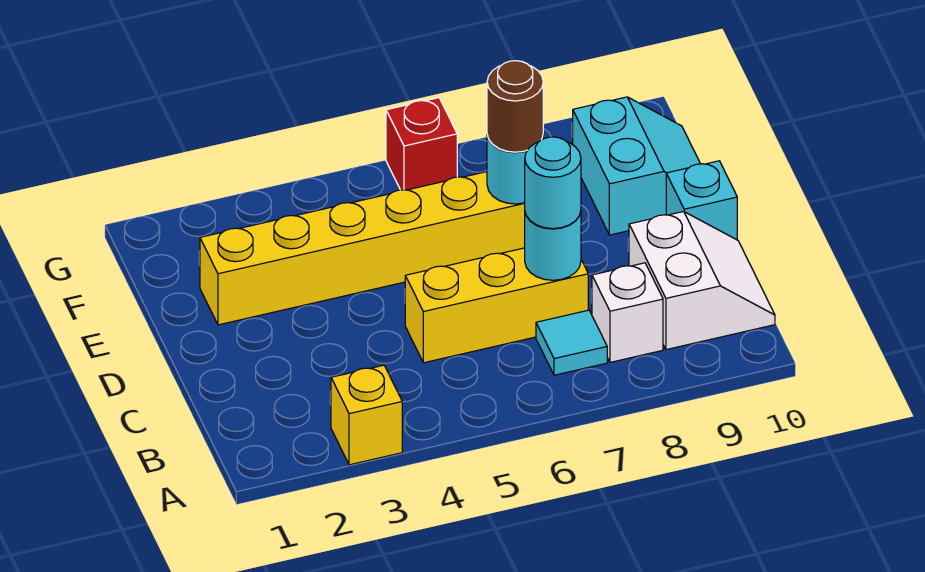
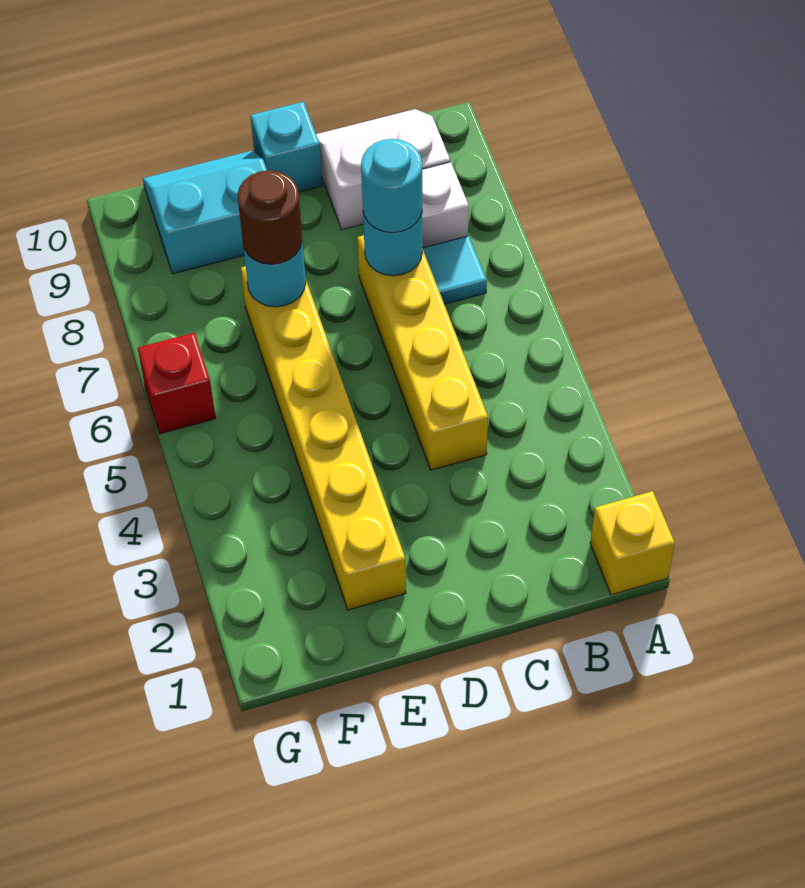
yellow 1x1 brick [331,365,402,465] -> yellow 1x1 brick moved to [590,491,675,595]
yellow 1x3 brick [405,248,588,363] -> yellow 1x4 brick [358,235,488,470]

